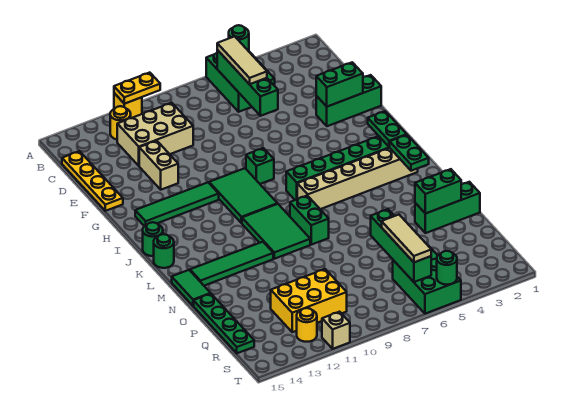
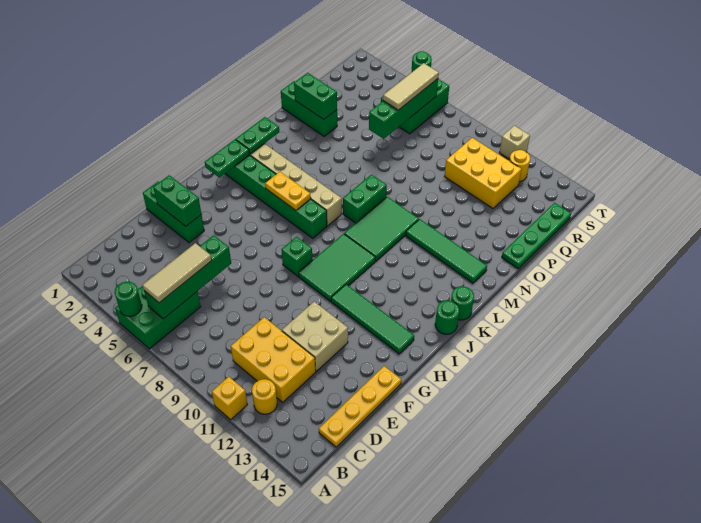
yellow 1x2 plate [114,73,160,104] -> yellow 1x2 plate moved to [265,172,311,210]
tan 2x3 brick [117,103,193,166] -> yellow 2x3 brick [231,317,316,402]
tan 1x2 brick [139,141,178,190] -> tan 2x2 brick [282,302,348,371]
green 1x2 tile [172,270,211,306] -> none

